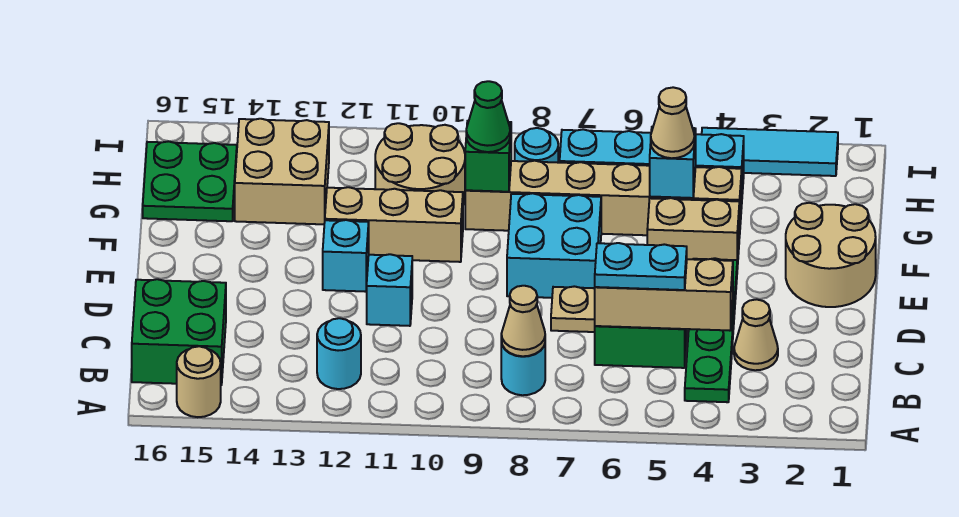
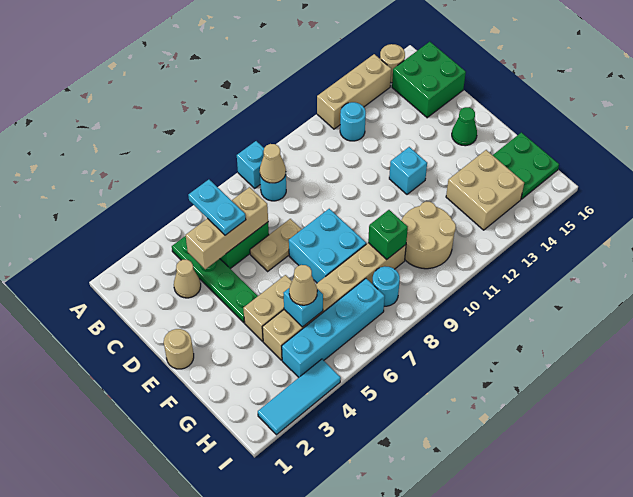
cyan 1x2 plate [595,243,687,290] -> cyan 1x2 plate turned to [188,180,246,235]
cyan 1x1 brick [366,254,412,326] -> cyan 1x1 brick moved to [237,141,264,188]
tan 2x2 round brick [786,203,876,307] -> tan 1x1 round brick [164,329,194,369]
tan 1x3 brick [325,187,463,262] -> tan 1x3 brick moved to [317,54,391,129]
green 1x1 cone [466,81,510,152] -> green 1x1 cone moved to [452,107,477,146]

